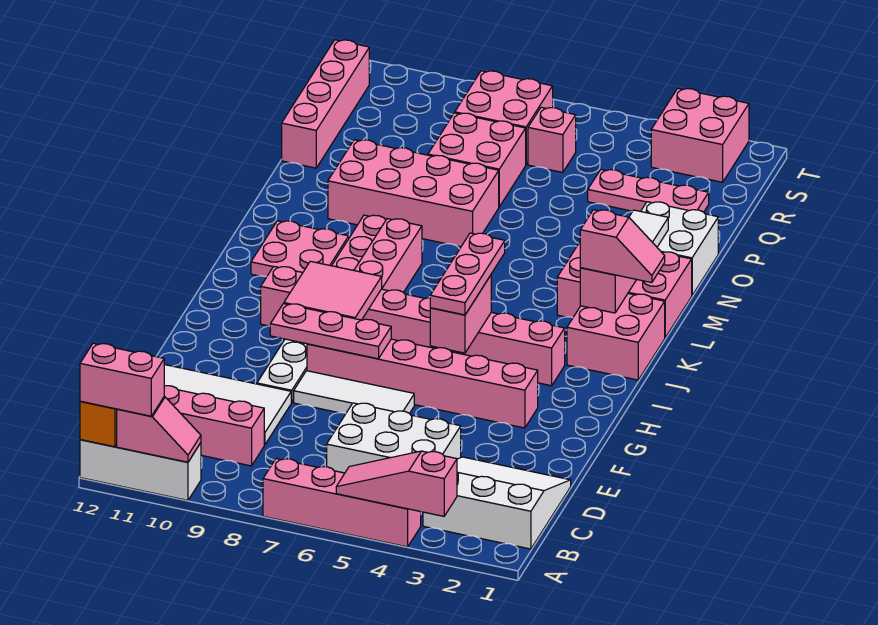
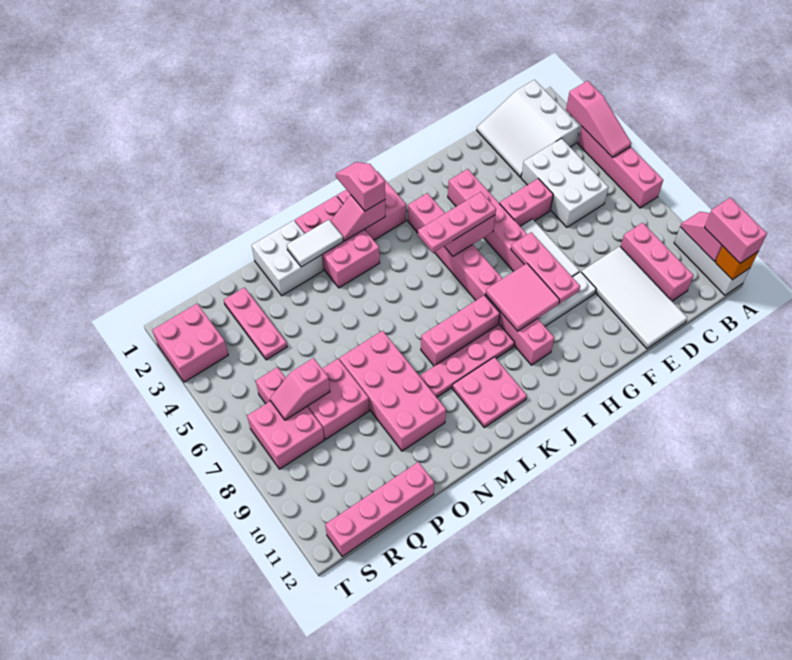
none -> pink 1x2 brick [499,179,553,226]
none -> pink 1x2 slope [270,358,330,420]

